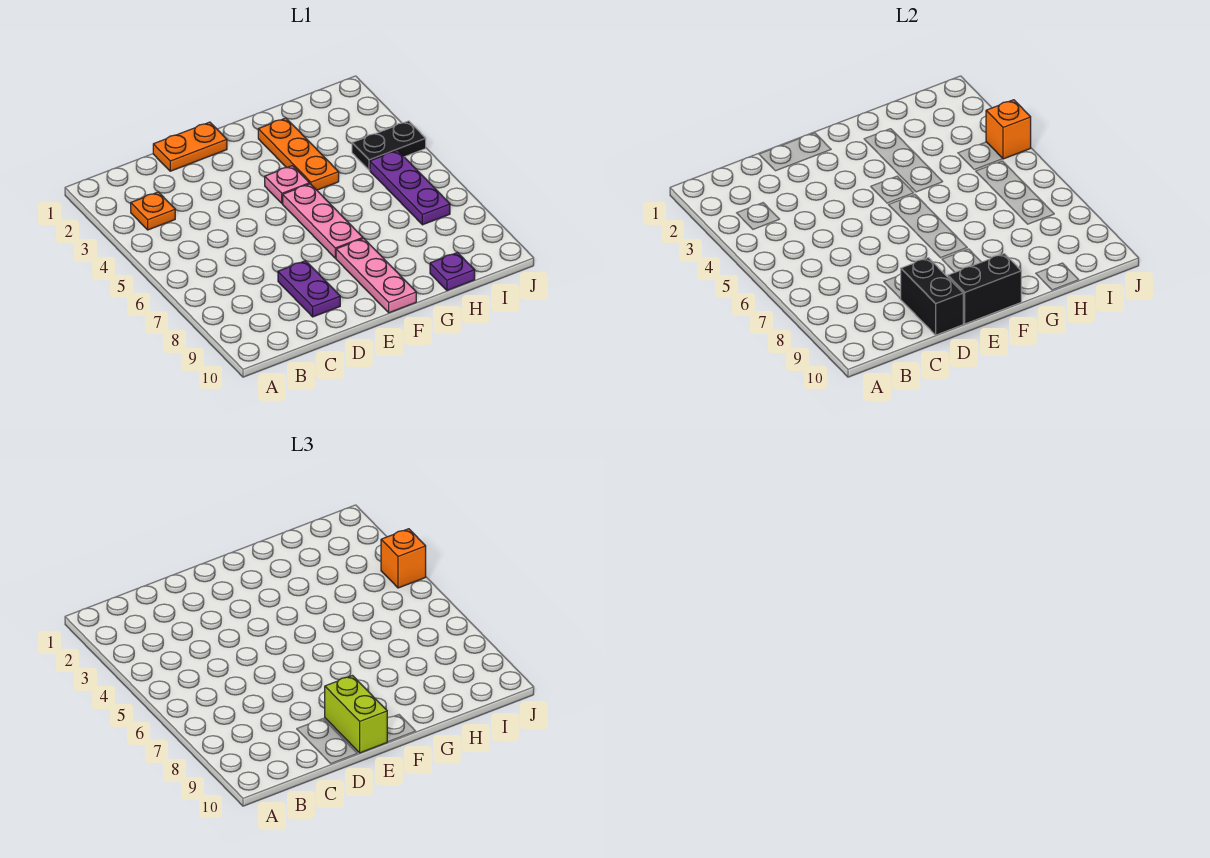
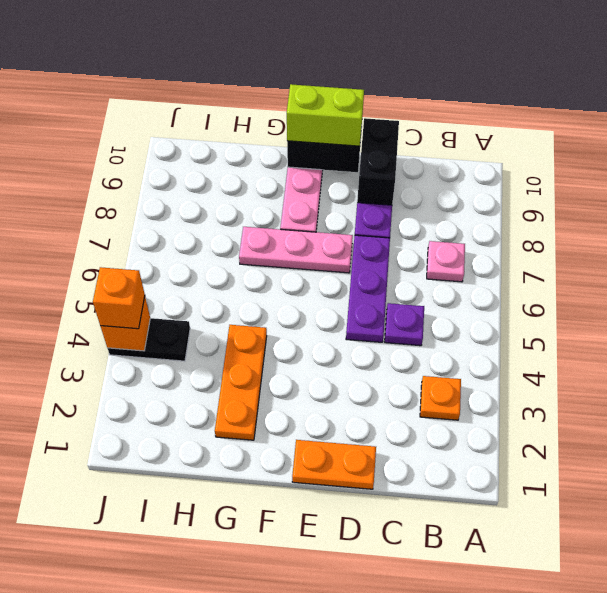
lime 1x2 brick [325,676,387,753] -> lime 1x2 brick turned to [287,84,364,146]
pink 1x1 plate [265,166,309,204] -> pink 1x1 plate moved to [427,241,465,282]
pink 1x3 plate [283,184,363,258] -> pink 1x3 plate turned to [239,227,353,273]
purple 1x1 plate [430,252,475,290] -> purple 1x1 plate moved to [385,303,424,346]
purple 1x3 plate [370,150,450,225] -> purple 1x3 plate moved to [346,235,390,342]

